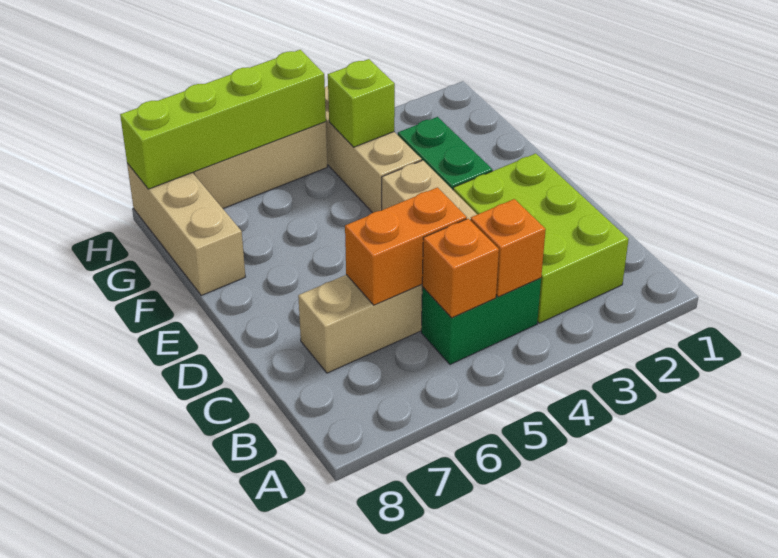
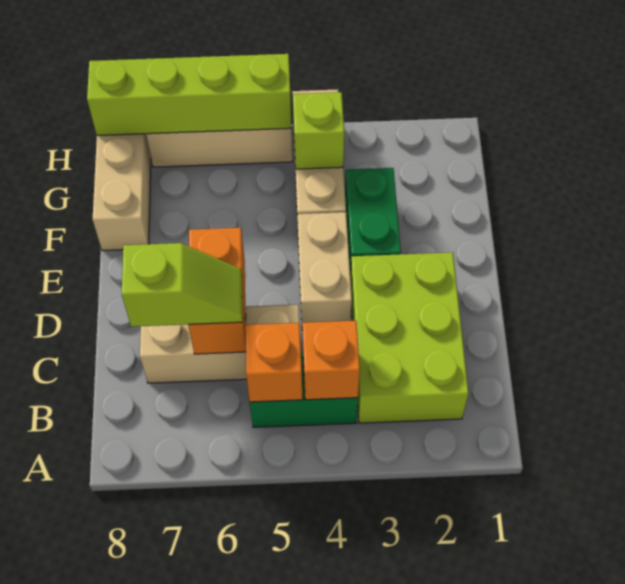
orange 1x2 brick [345,187,467,305] -> orange 1x2 brick turned to [188,228,246,354]
none -> lime 1x2 slope [122,243,243,327]

